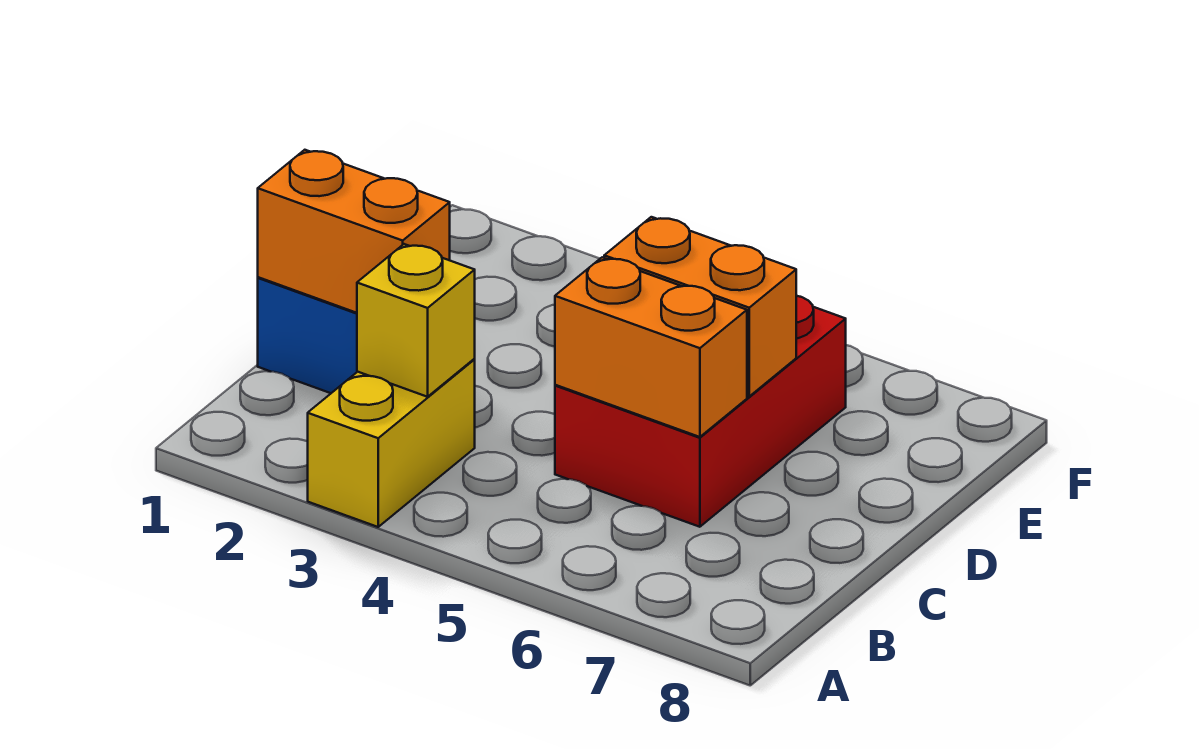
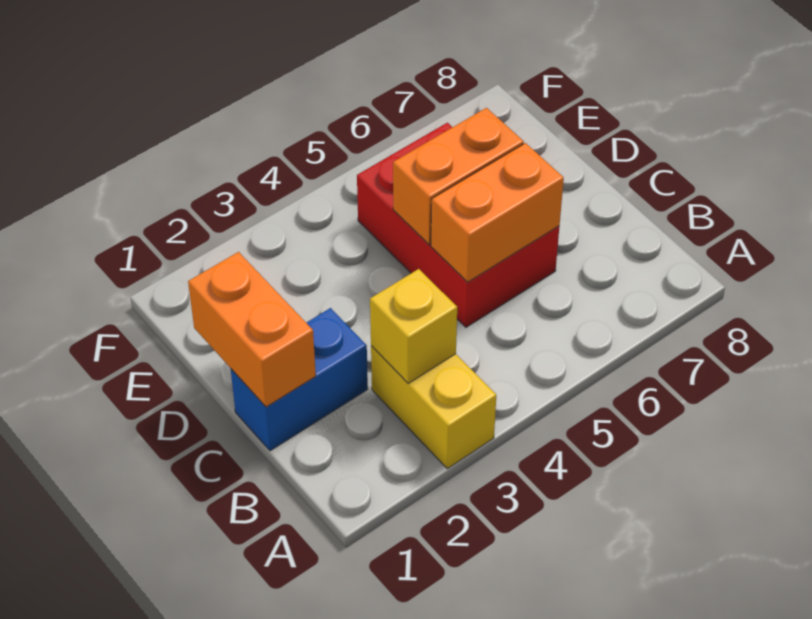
orange 1x2 brick [258,150,450,313] -> orange 1x2 brick turned to [188,252,316,407]

